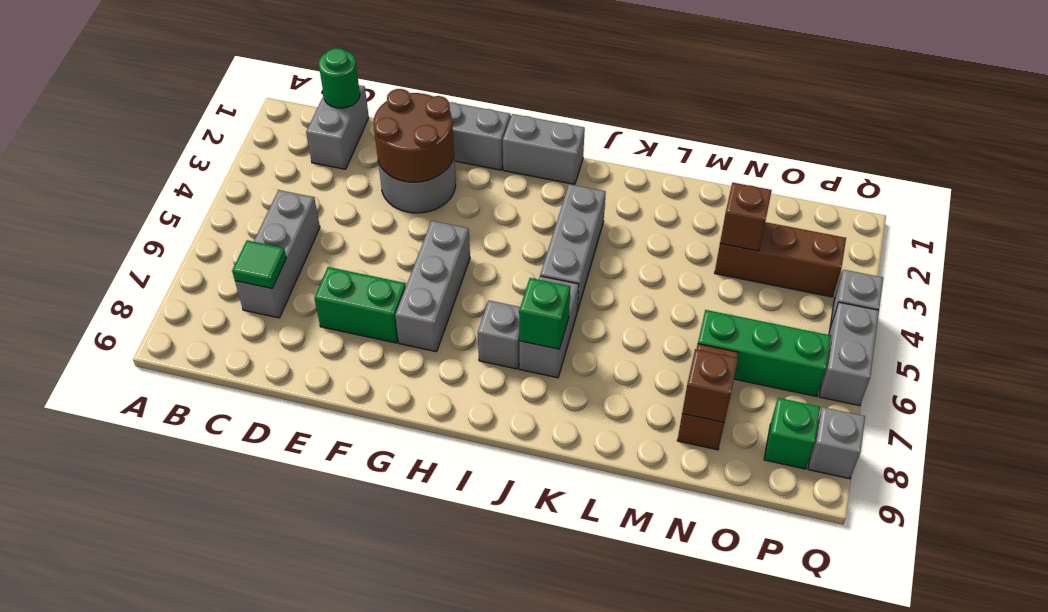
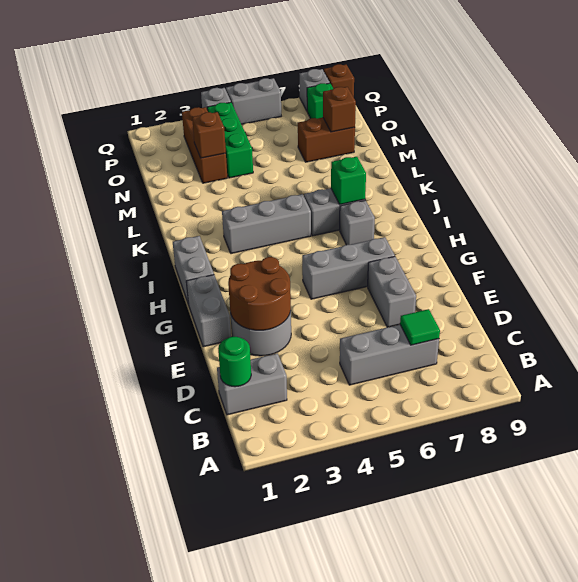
green 1x2 brick [314,267,406,343] -> grey 1x2 brick [368,256,416,327]
green 1x3 brick [698,310,831,397] -> green 1x3 brick moved to [207,102,253,178]
none -> brown 1x1 brick [324,64,354,97]

